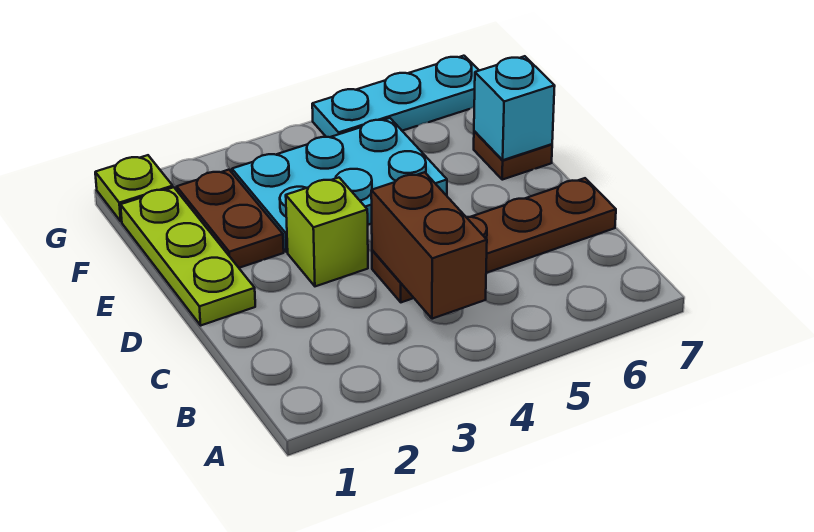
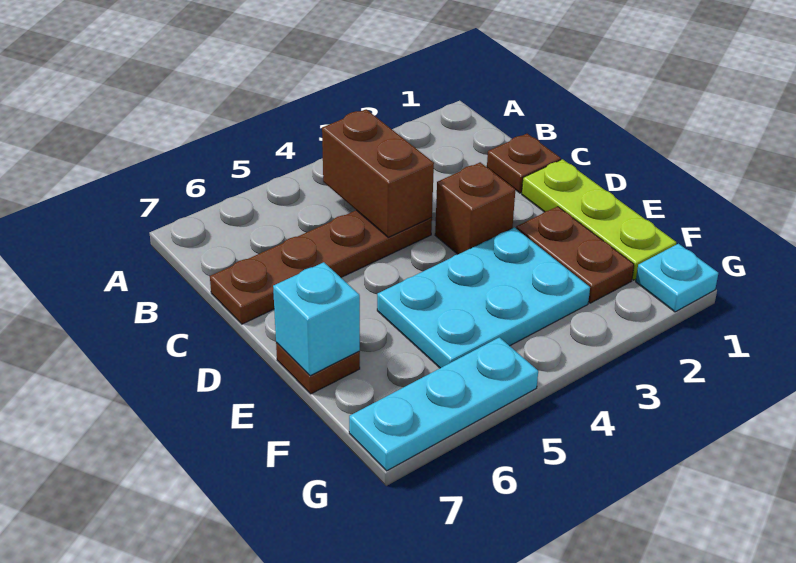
none -> brown 1x1 plate [487,134,561,193]
lime 1x1 brick [286,178,368,286] -> brown 1x1 brick [435,162,515,254]
lime 1x1 plate [95,155,173,221] -> cyan 1x1 plate [636,244,718,312]

